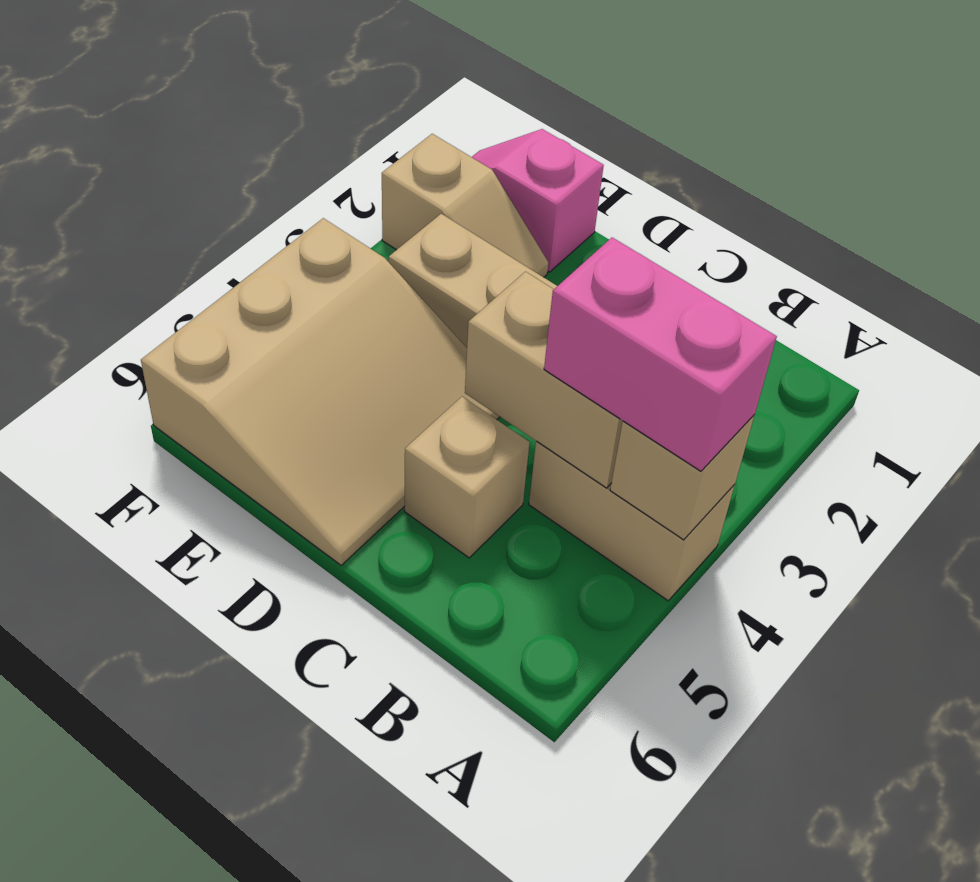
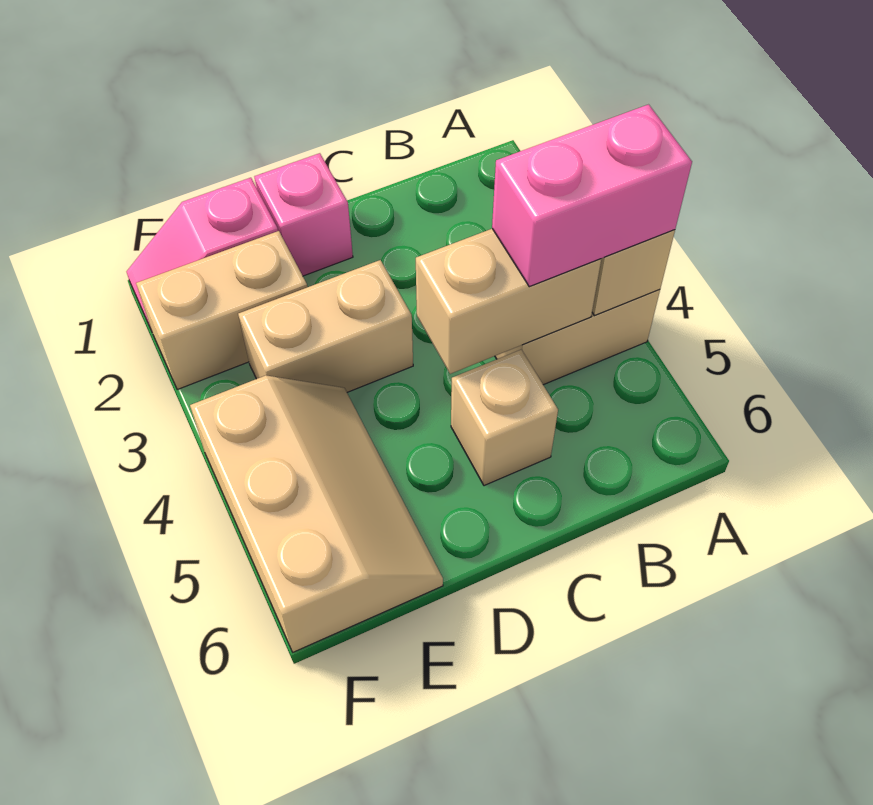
none -> pink 1x1 brick [254,153,353,276]
tan 3x3 slope [141,218,500,565] -> tan 2x3 slope [190,375,443,652]
tan 1x2 slope [382,134,548,277] -> tan 1x2 brick [136,231,307,390]

